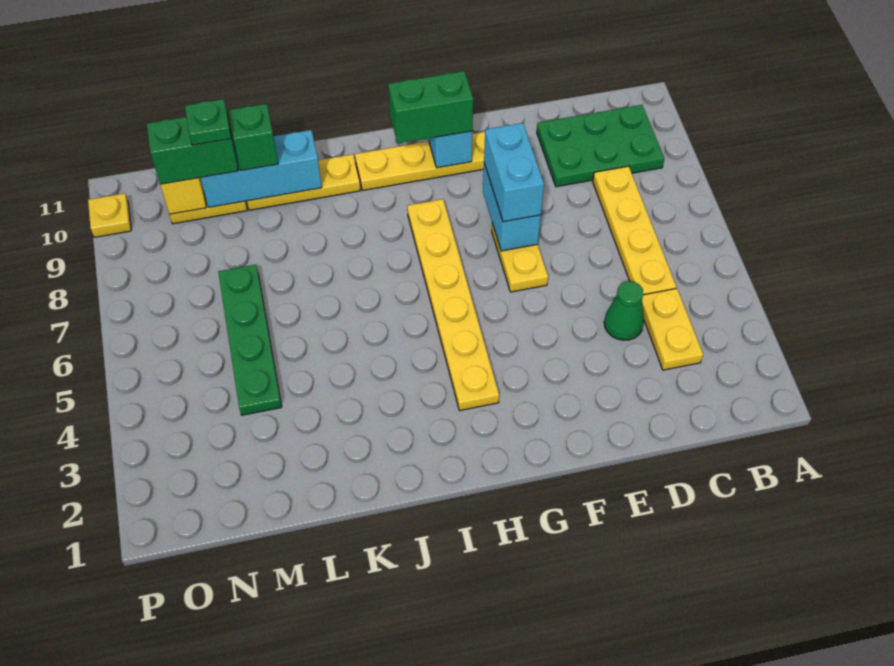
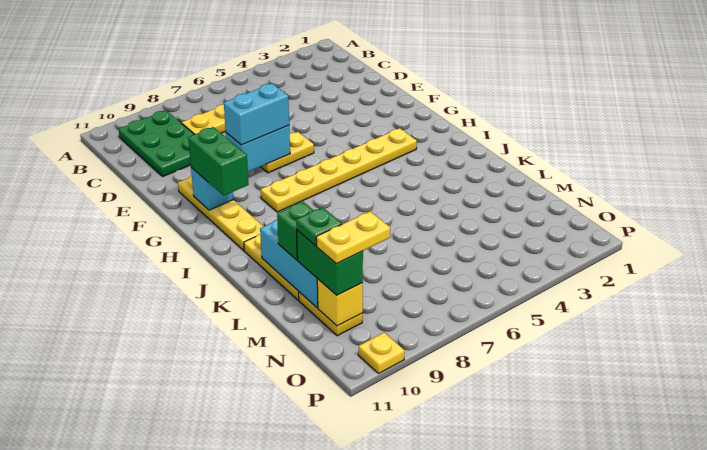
yellow 1x2 plate [642,288,703,370] -> yellow 1x2 plate moved to [316,211,390,264]
green 1x1 cone [604,281,644,340] -> none
green 1x4 plate [218,265,282,415] -> none

